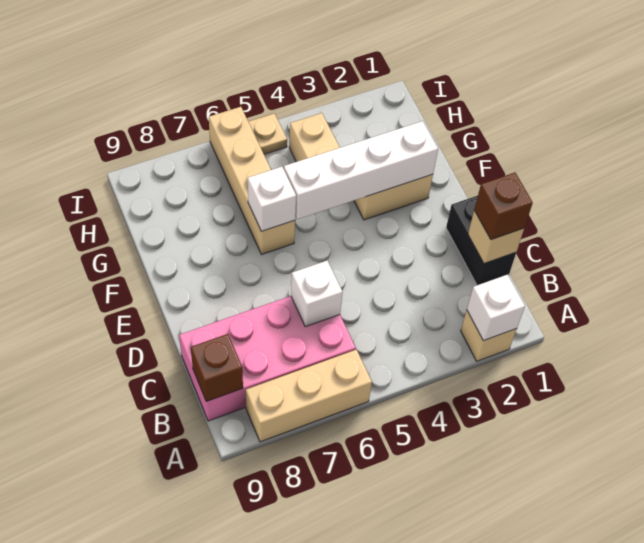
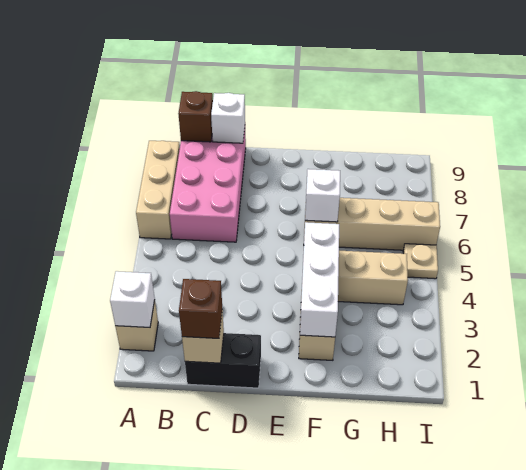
white 1x1 brick [291,261,343,327] -> white 1x1 brick moved to [211,93,245,143]
white 1x4 brick [284,121,438,219] -> white 1x3 brick [300,222,339,337]

